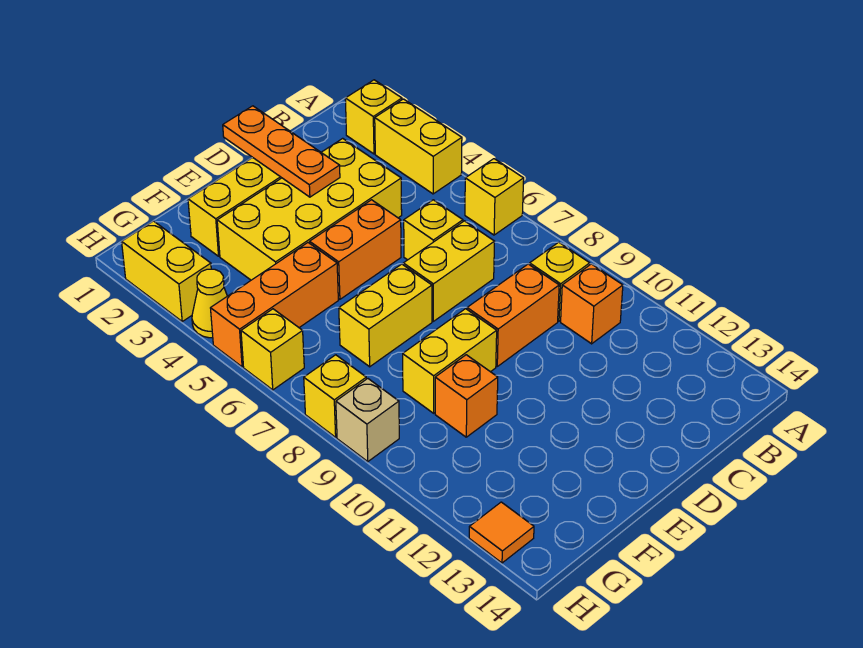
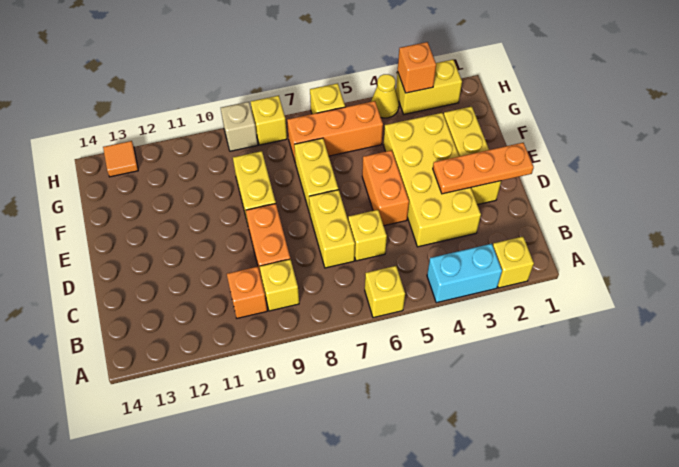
yellow 1x2 brick [375,99,462,194] -> cyan 1x2 brick [427,244,502,303]
orange 1x3 brick [211,243,338,367] -> orange 1x3 brick turned to [287,101,383,161]
orange 1x1 brick [435,355,498,437] -> orange 1x1 brick moved to [398,42,436,93]

